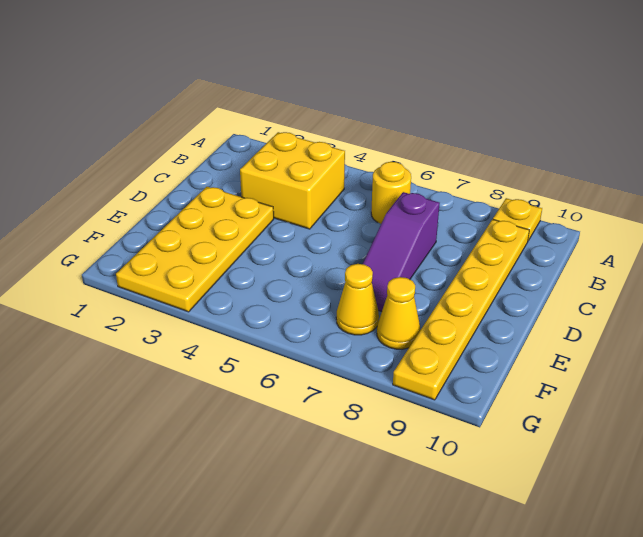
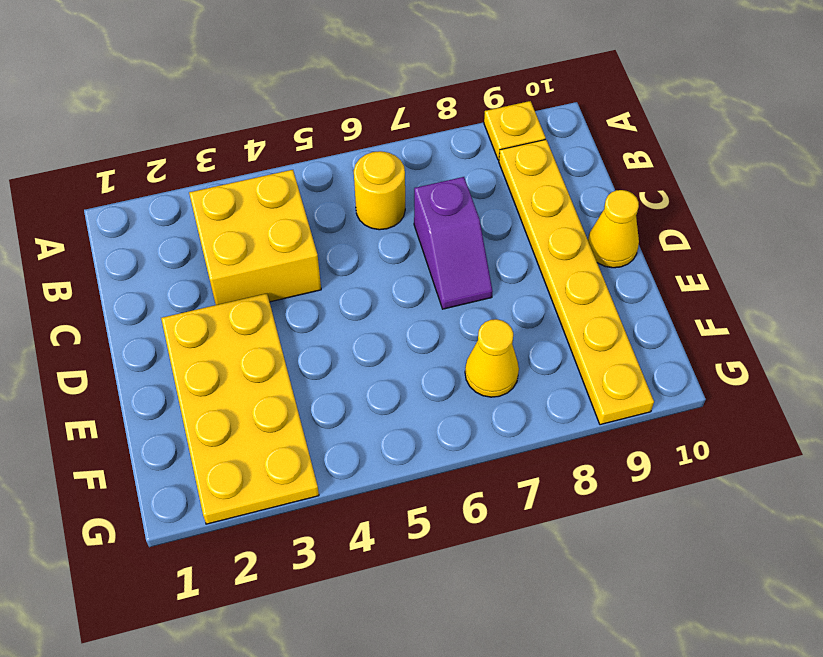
purple 1x3 slope [363,192,440,312] -> purple 1x2 slope [414,177,493,309]
yellow 1x1 cone [377,277,420,349] -> yellow 1x1 cone moved to [588,190,639,268]

